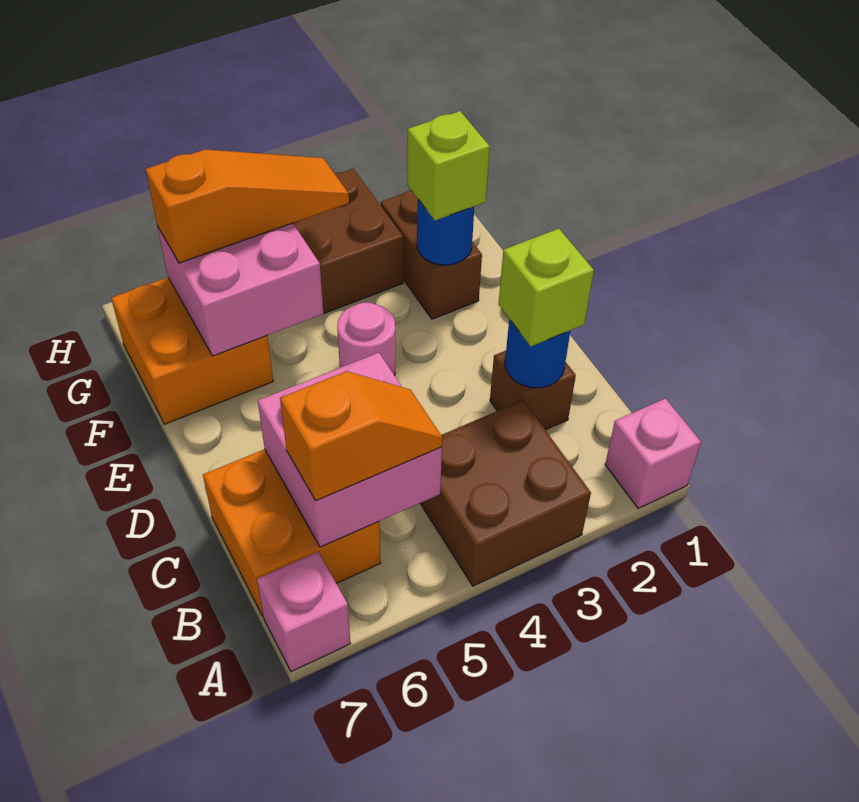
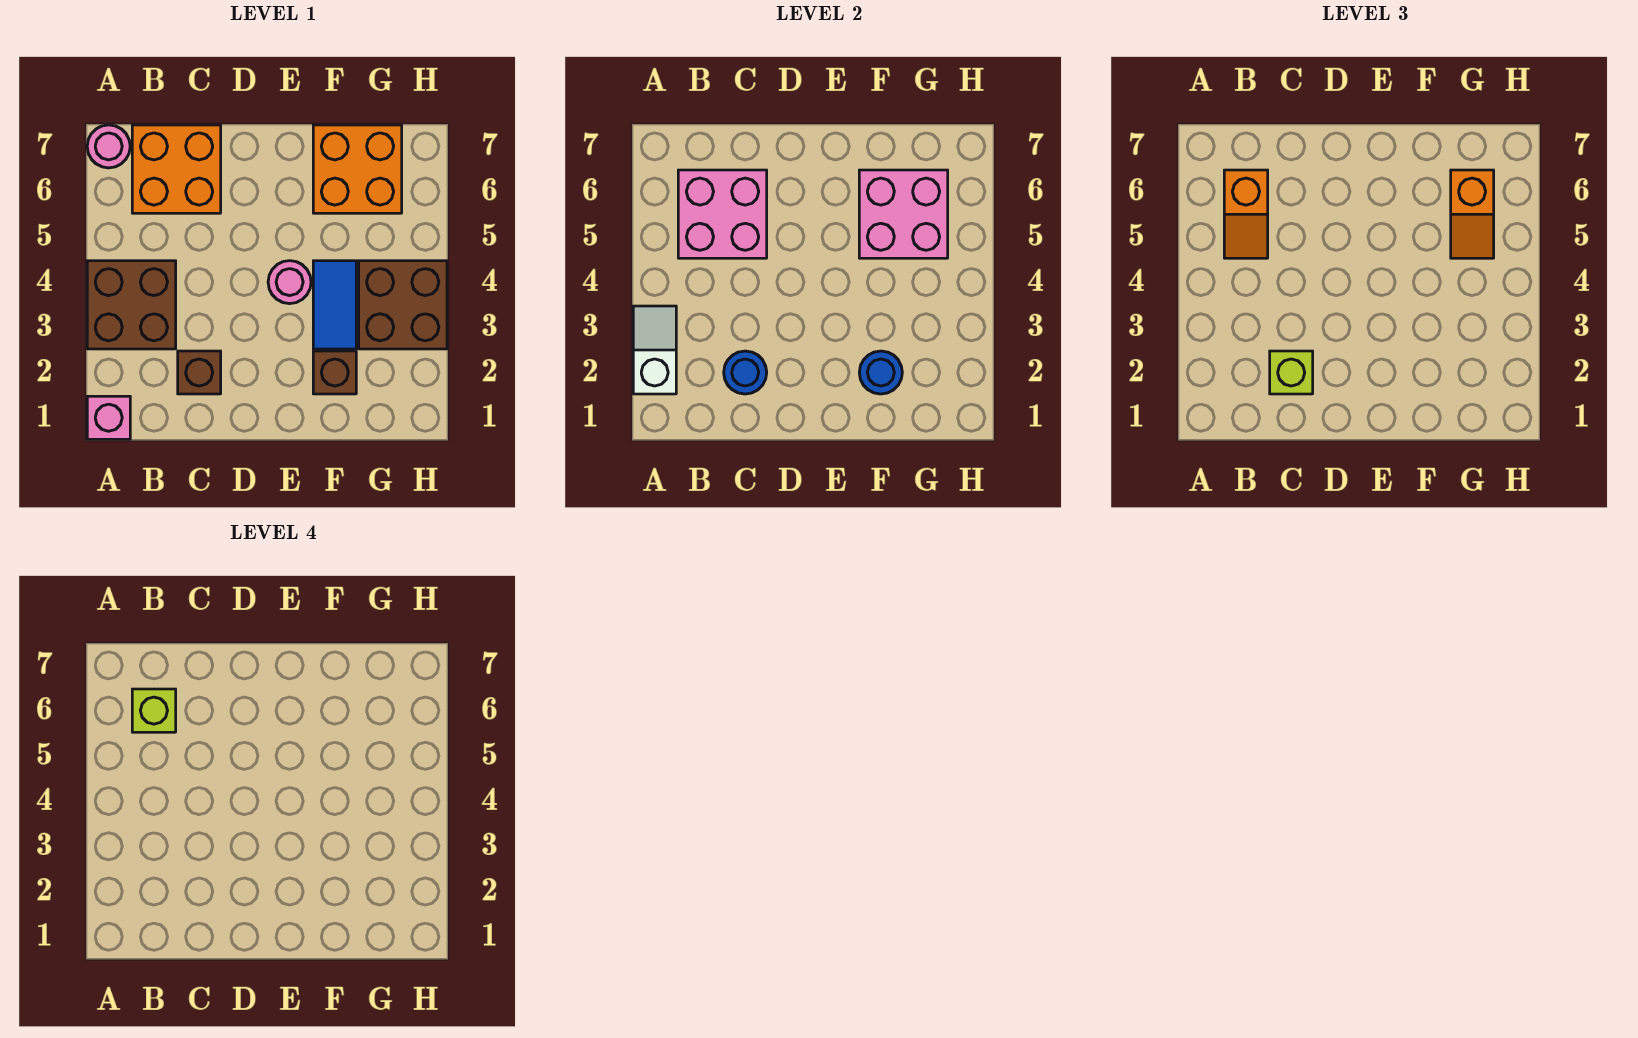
none -> white 1x2 slope [633,306,676,394]
pink 1x1 brick [257,552,350,672] -> pink 1x1 round brick [87,125,130,168]
brown 1x2 brick [381,190,482,319] -> brown 1x1 brick [313,351,356,394]
lime 1x1 brick [407,111,490,221] -> lime 1x1 brick moved to [132,689,176,732]
none -> blue 1x2 tile [313,261,356,349]
orange 1x3 slope [146,149,349,263] -> orange 1x2 slope [1451,170,1494,258]

